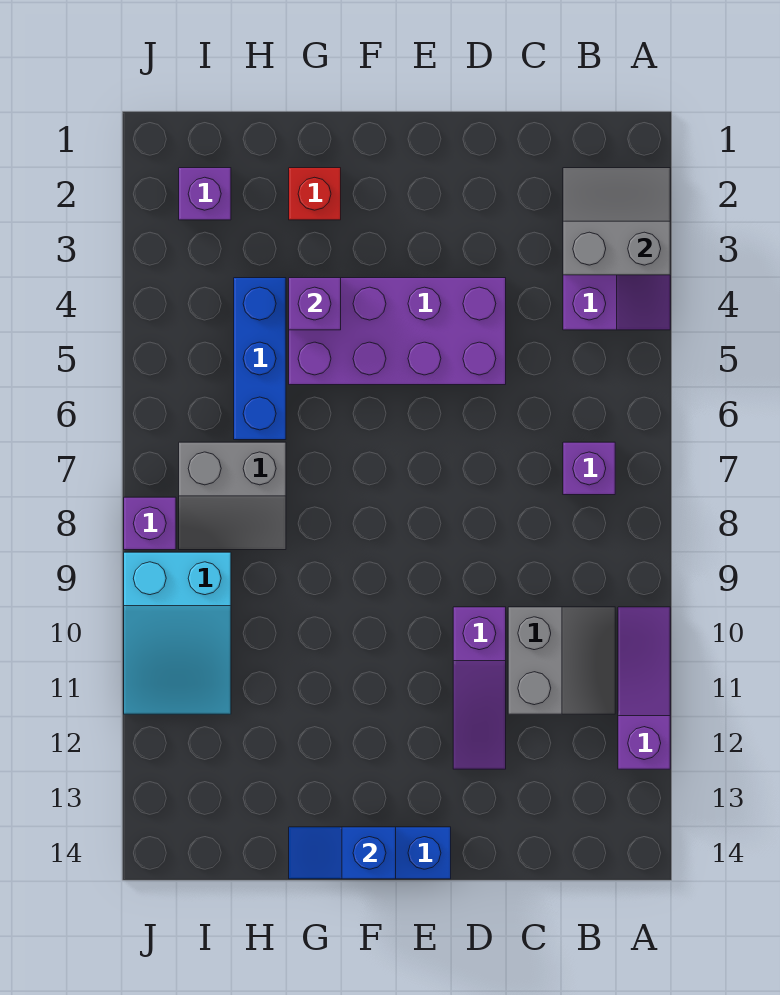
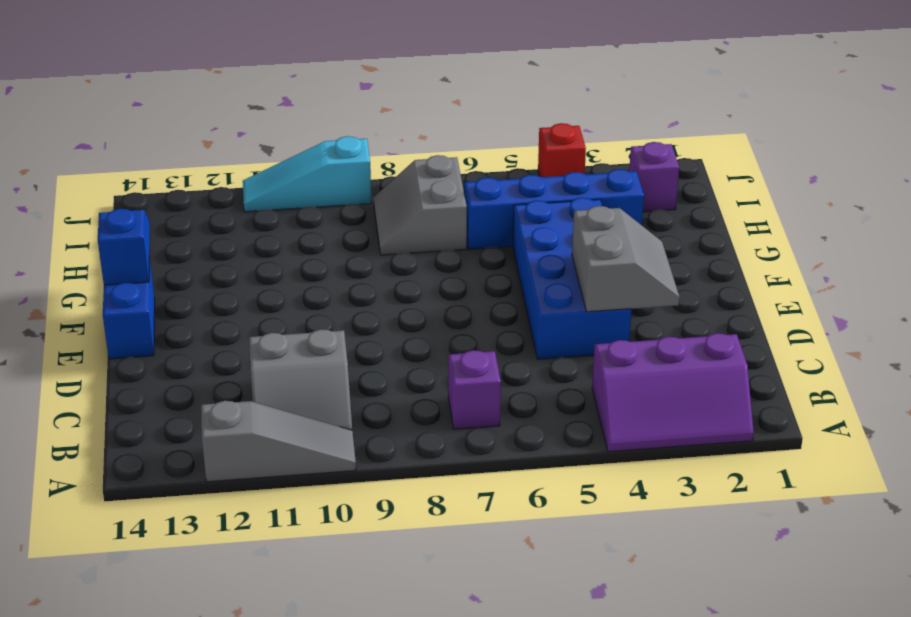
grey 2x2 slope [563,168,670,275] -> grey 2x2 slope moved to [572,206,680,312]
purple 1x3 slope [618,607,670,769] -> grey 1x3 slope [201,401,356,482]
purple 2x4 brick [289,278,506,385] -> blue 2x4 brick [513,198,632,359]
purple 1x3 slope [453,607,506,769] -> none
red 1x1 brick [289,168,341,220] -> red 1x1 brick moved to [538,123,586,177]
purple 1x1 brick [289,278,341,330] -> none
blue 1x3 brick [234,278,286,440] -> blue 1x4 brick [464,169,644,249]
cyan 2x3 slope [124,552,231,714] -> cyan 1x3 slope [243,136,372,212]
purple 1x1 brick [124,497,176,550] -> none

